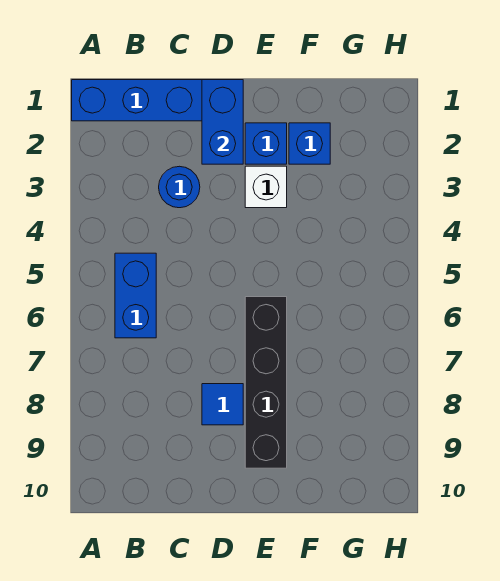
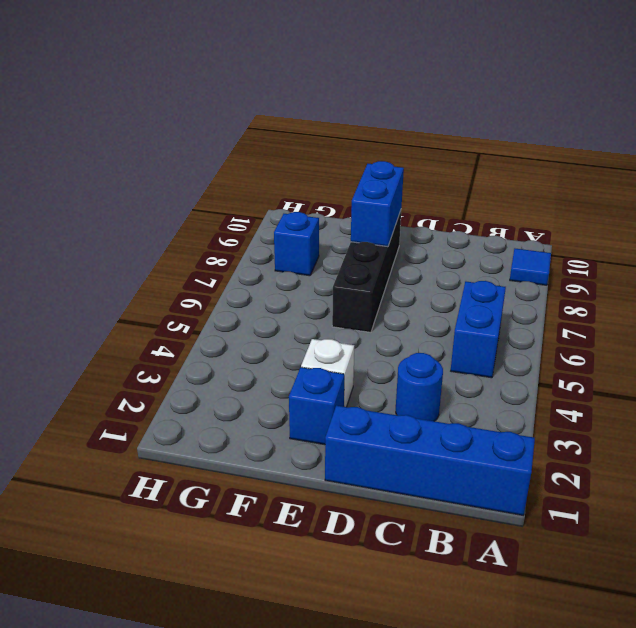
blue 1x2 brick [202,80,243,164] -> blue 1x2 brick moved to [351,161,404,247]
blue 1x1 tile [202,384,243,425] -> blue 1x1 tile moved to [510,249,551,285]
blue 1x1 brick [289,123,330,164] -> blue 1x1 brick moved to [274,212,319,276]

